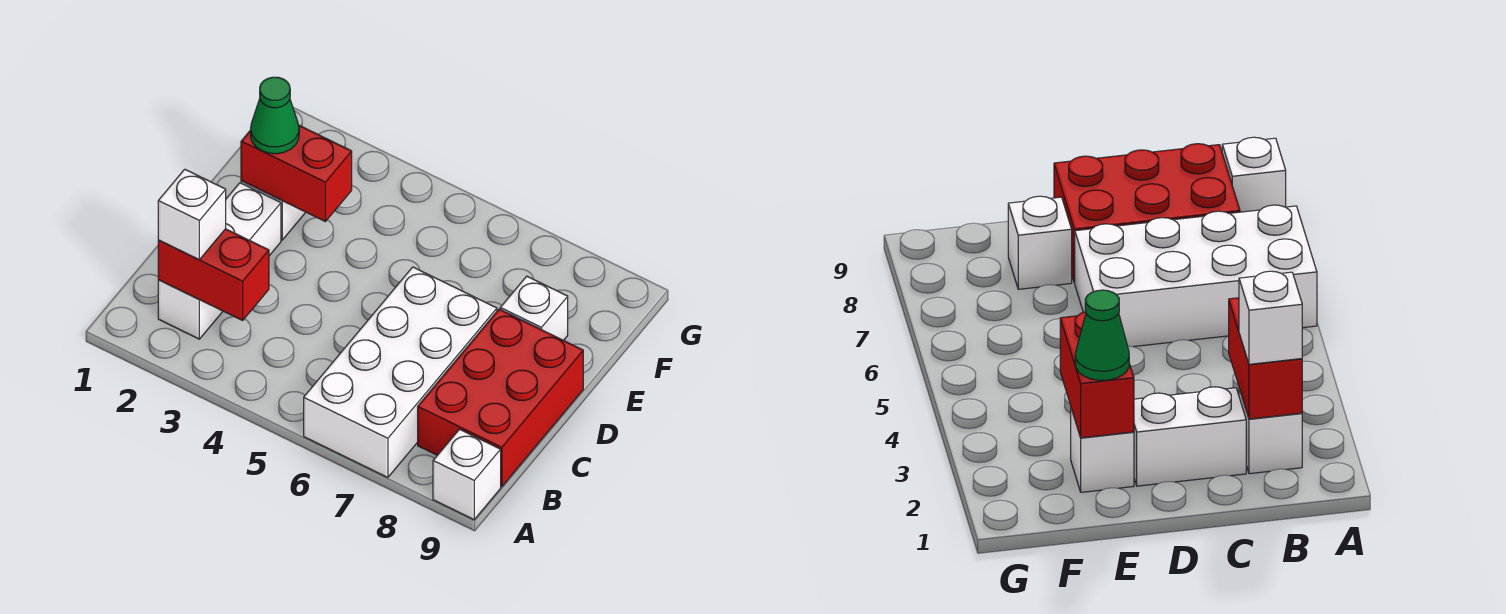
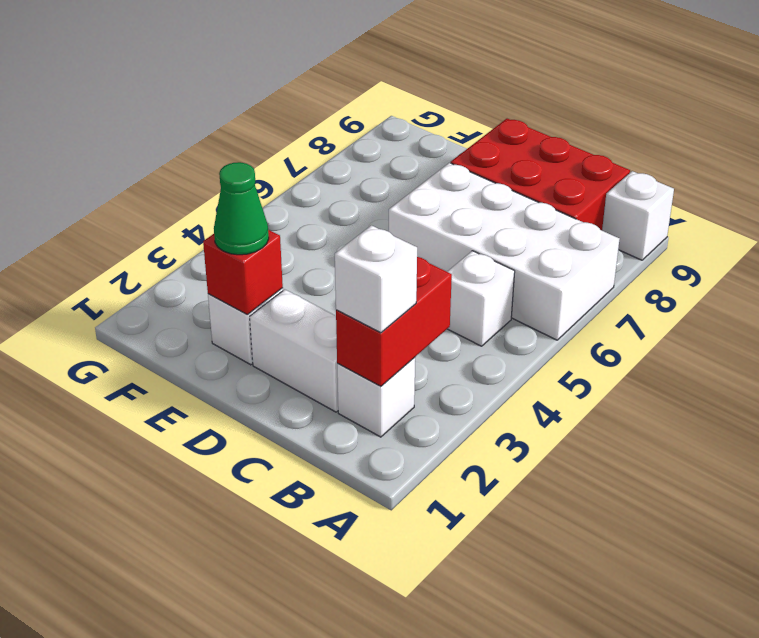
red 1x2 brick [241,125,352,221] -> red 1x1 brick [203,230,283,314]
white 1x1 brick [500,276,568,340] -> white 1x1 brick moved to [447,251,515,346]

